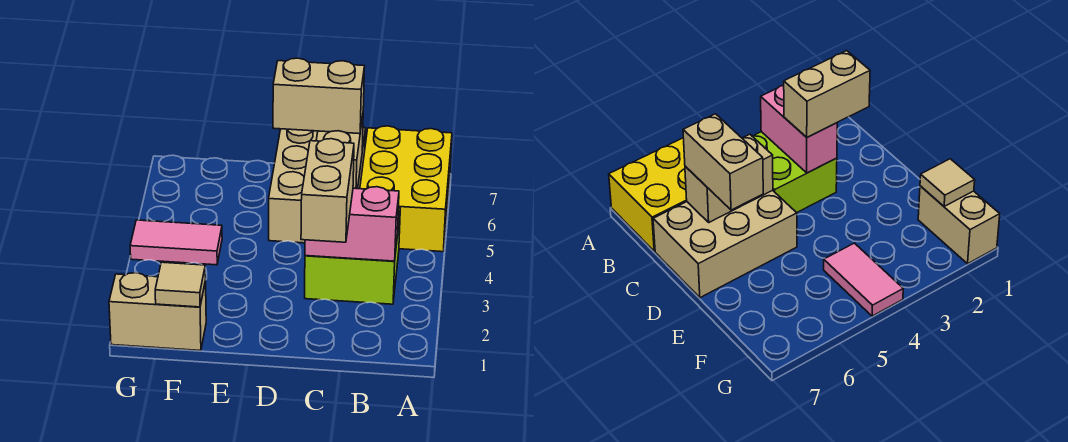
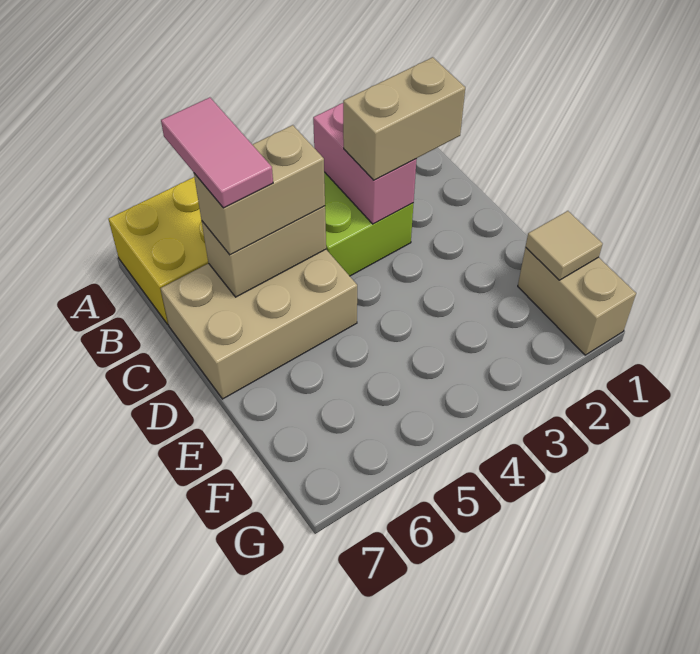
tan 1x2 brick [273,58,365,134] -> tan 1x2 brick turned to [194,125,325,255]
pink 1x2 tile [130,220,222,265] -> pink 1x2 tile moved to [161,97,273,208]

